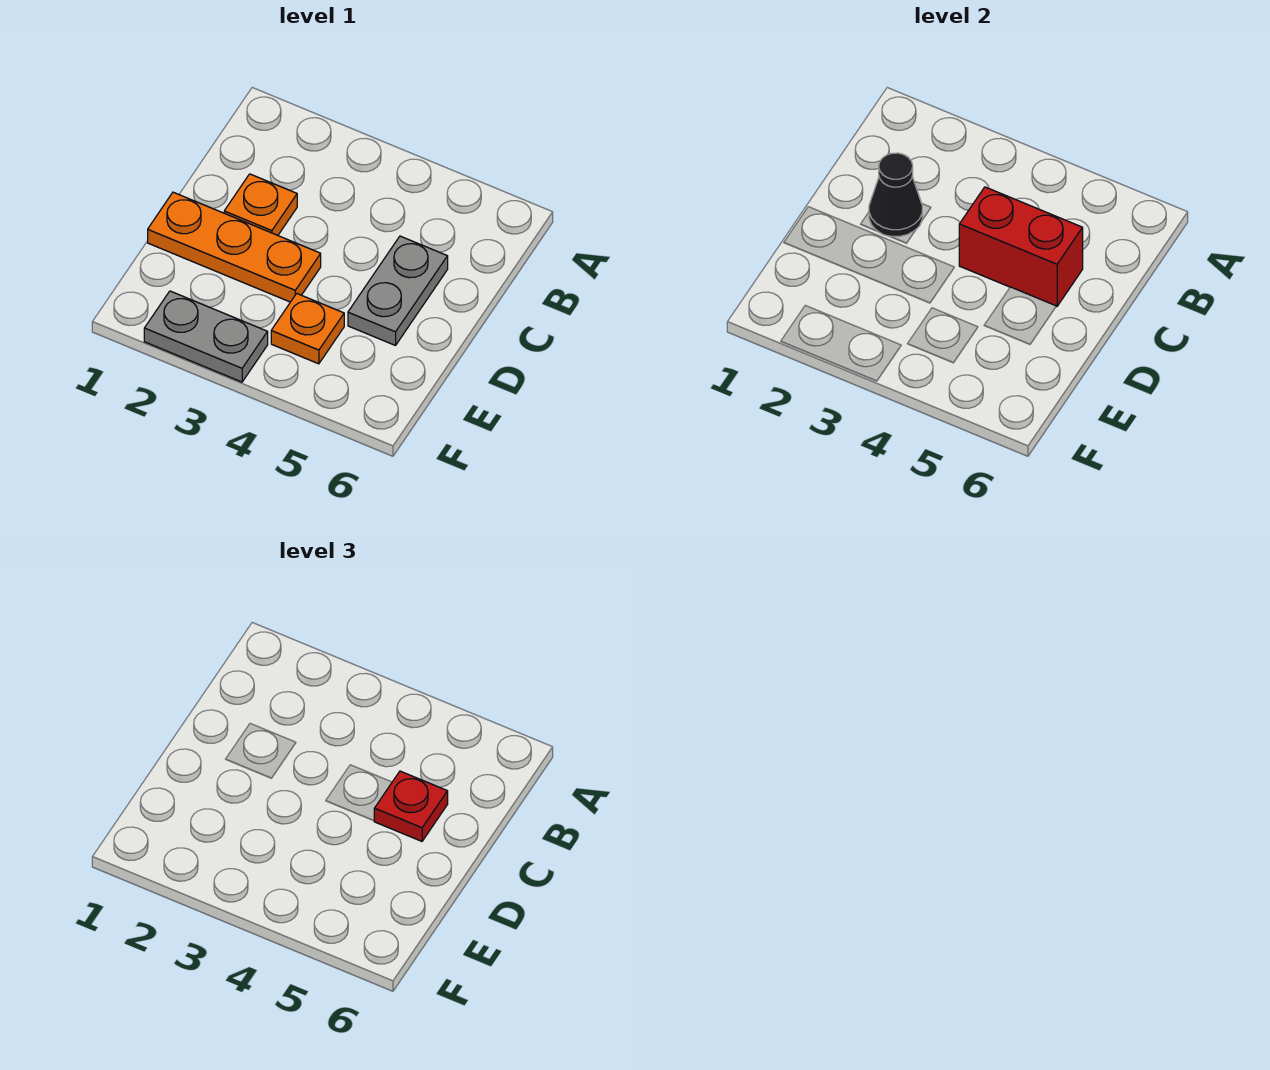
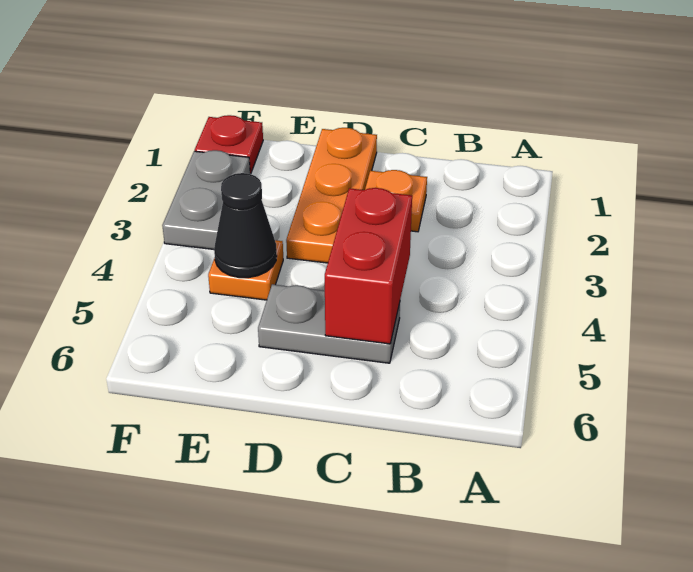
black 1x1 cone [869,153,922,237] -> black 1x1 cone moved to [214,173,277,278]
red 1x1 plate [374,771,448,841] -> red 1x1 plate moved to [195,115,263,174]

